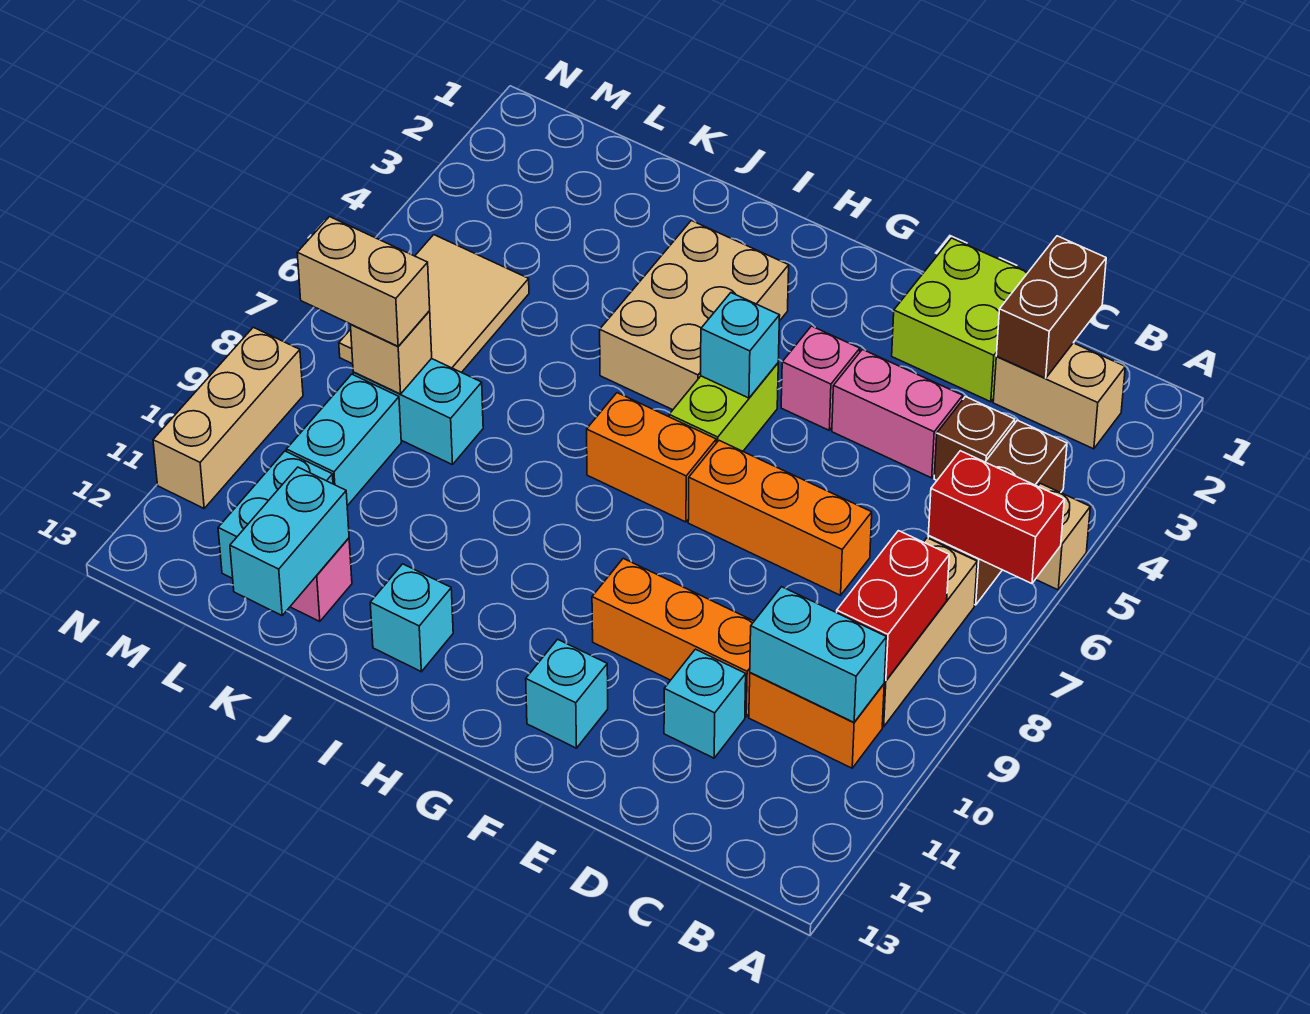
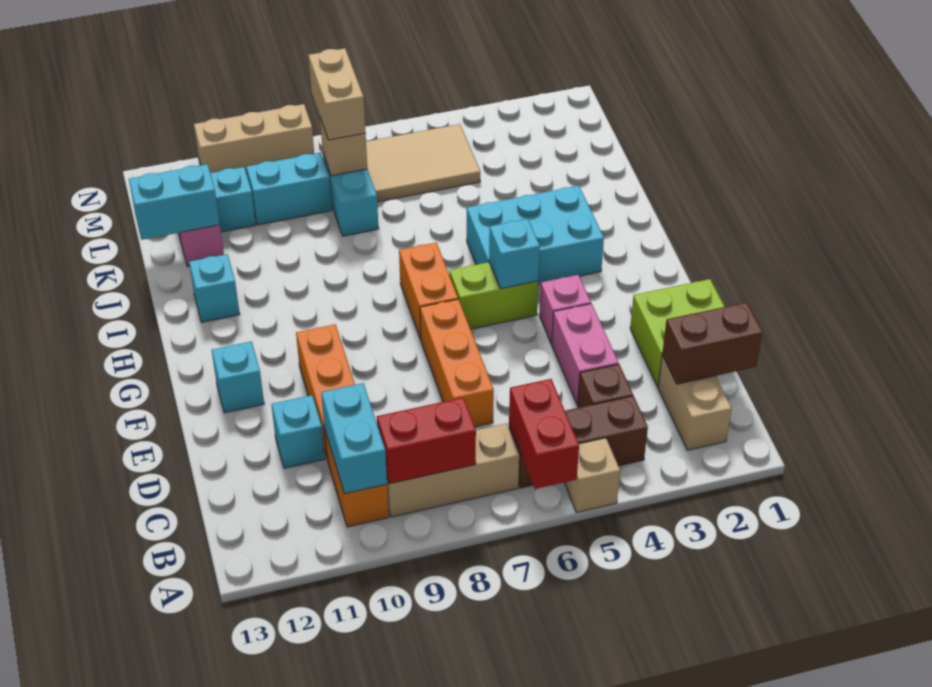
tan 2x3 brick [600,221,789,410] -> cyan 2x3 brick [467,186,604,284]

